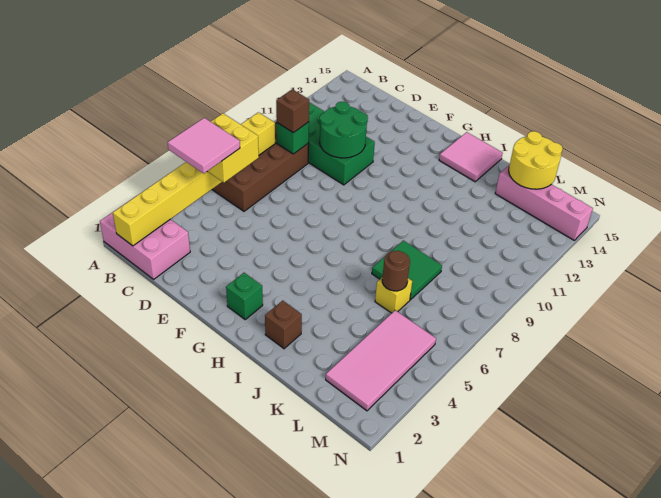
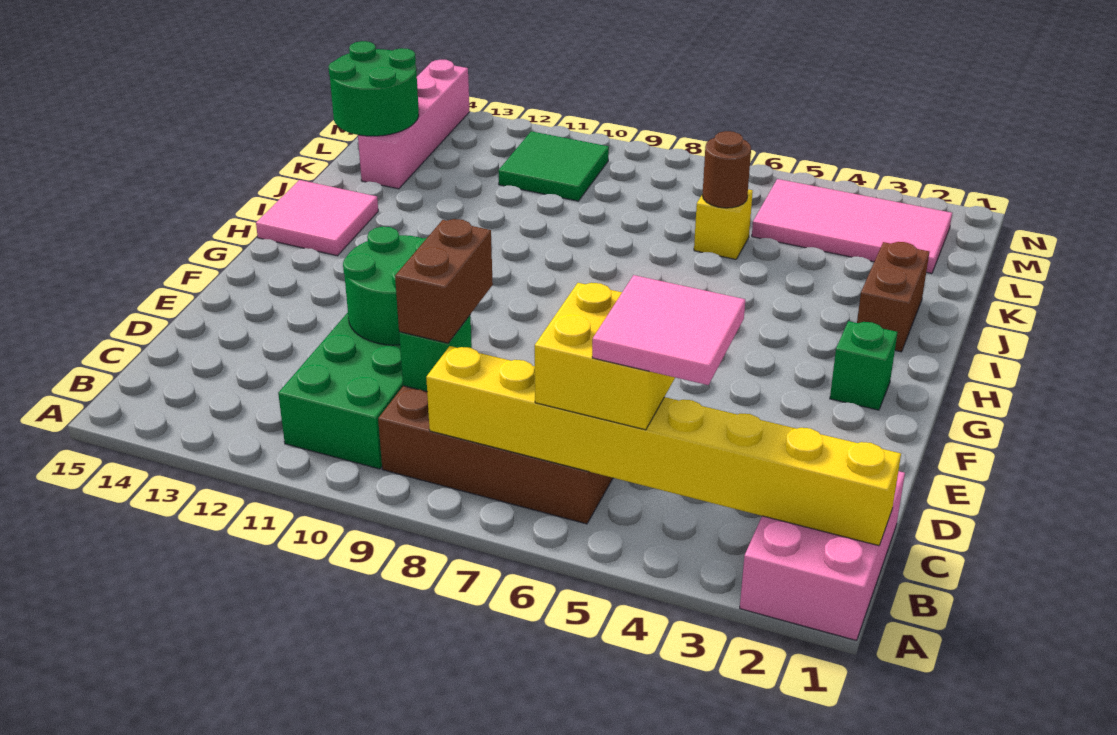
brown 1x1 brick [276,89,309,133] -> brown 1x2 brick [395,219,493,343]
brown 1x1 brick [265,300,302,349] -> brown 1x2 brick [857,242,929,352]
green 2x2 tile [372,241,442,300] -> green 2x2 tile moved to [498,131,609,201]
yellow 2x2 round brick [509,131,563,189] -> green 2x2 round brick [328,41,419,136]

